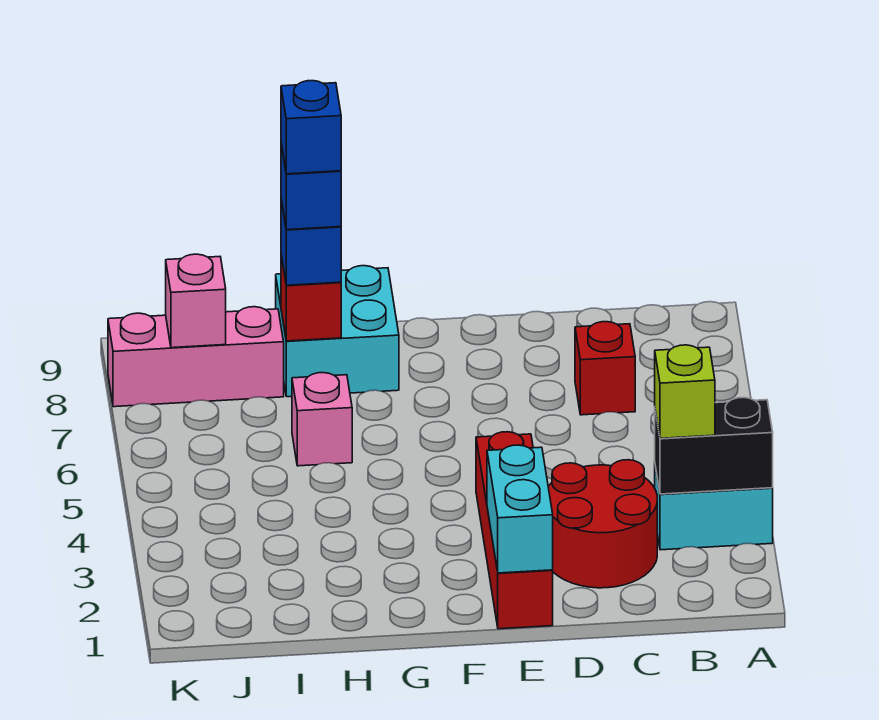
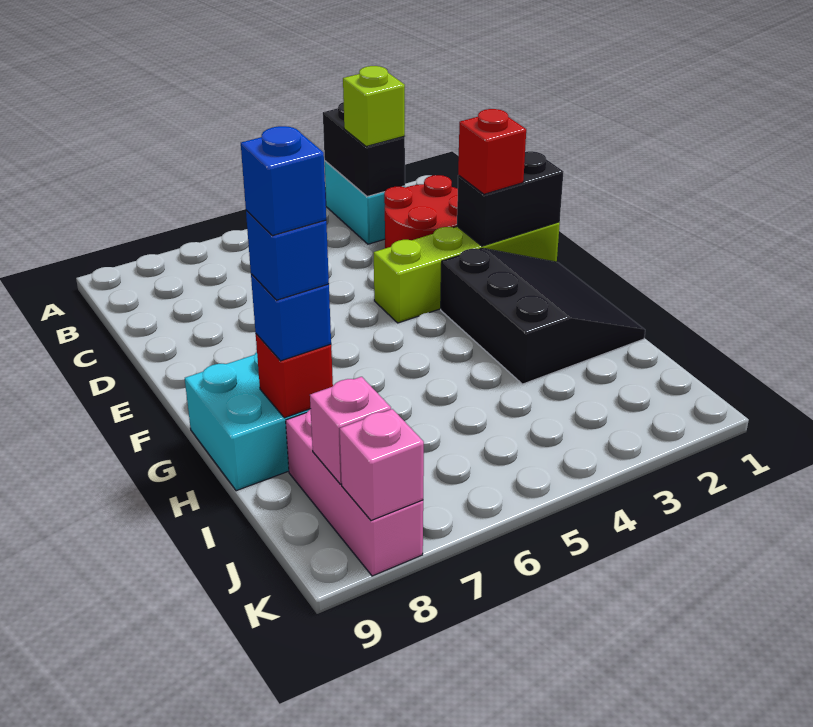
red 1x1 brick [575,322,635,415] -> red 1x1 brick moved to [458,109,526,194]
red 1x4 brick [476,432,553,629] -> lime 1x4 brick [374,222,560,323]
cyan 1x2 brick [487,445,553,573] -> black 1x2 brick [457,151,564,246]
none -> black 3x3 slope [441,248,645,384]
pink 1x1 brick [292,373,352,466] -> pink 1x1 brick moved to [340,409,424,521]

